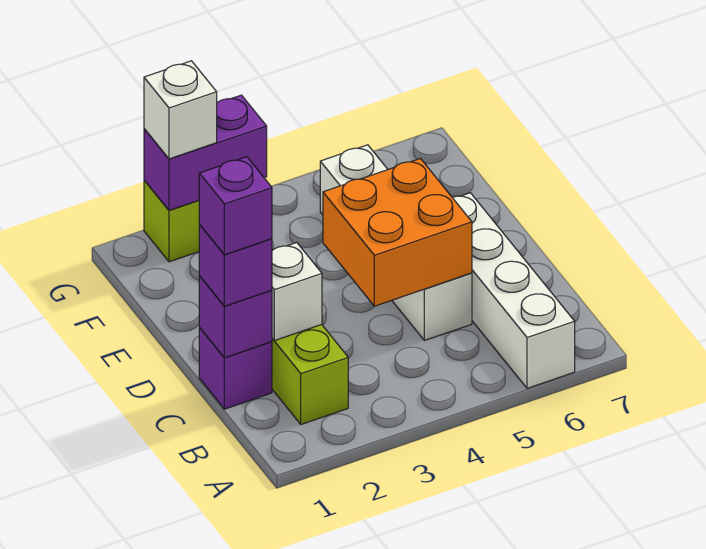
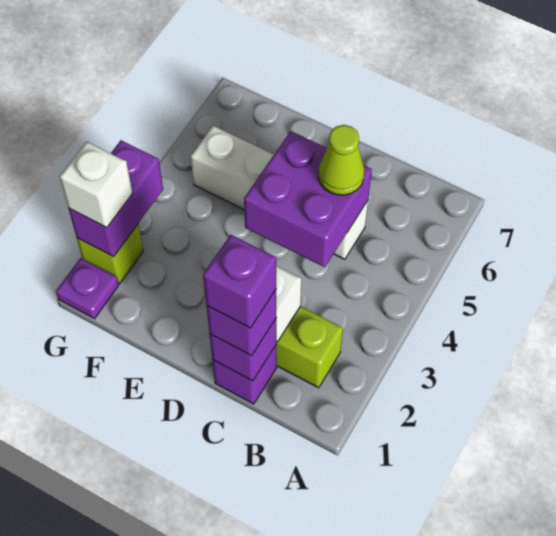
white 1x4 brick [452,193,575,388] -> none
orange 2x2 brick [323,159,472,306] -> purple 2x2 brick [244,131,372,267]
none -> lime 1x1 cone [318,125,364,195]
none -> purple 1x1 plate [56,258,119,319]

